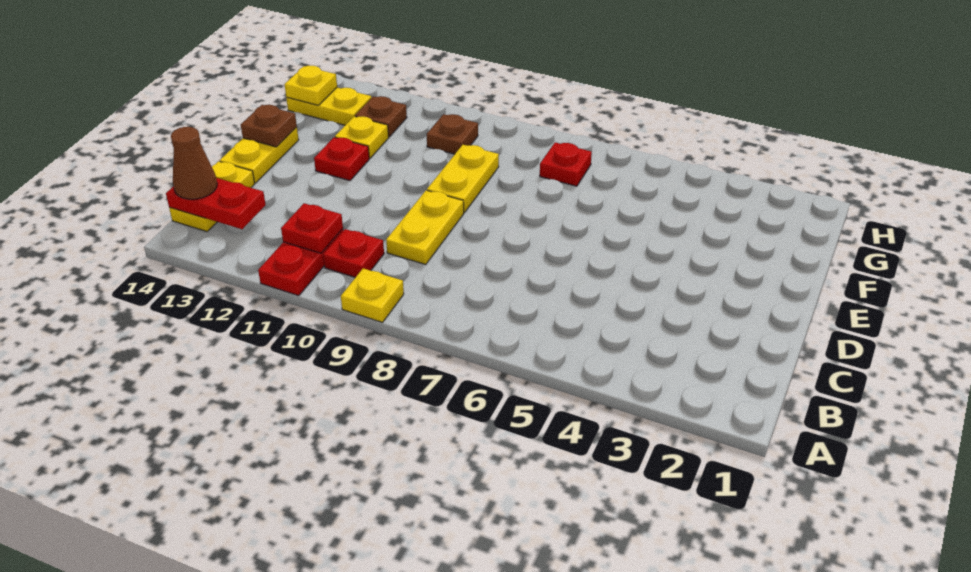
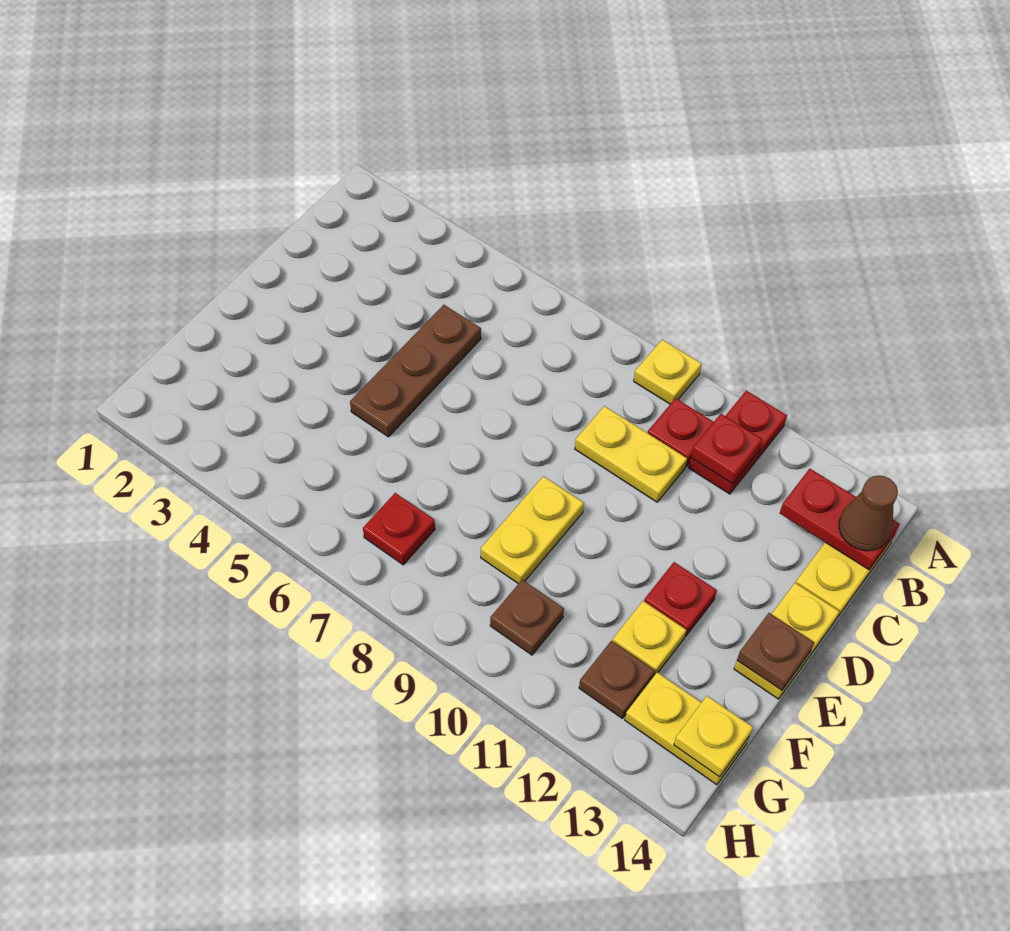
none -> brown 1x3 plate [350,305,481,437]
yellow 1x2 plate [386,190,464,265] -> yellow 1x2 plate turned to [575,406,687,502]

